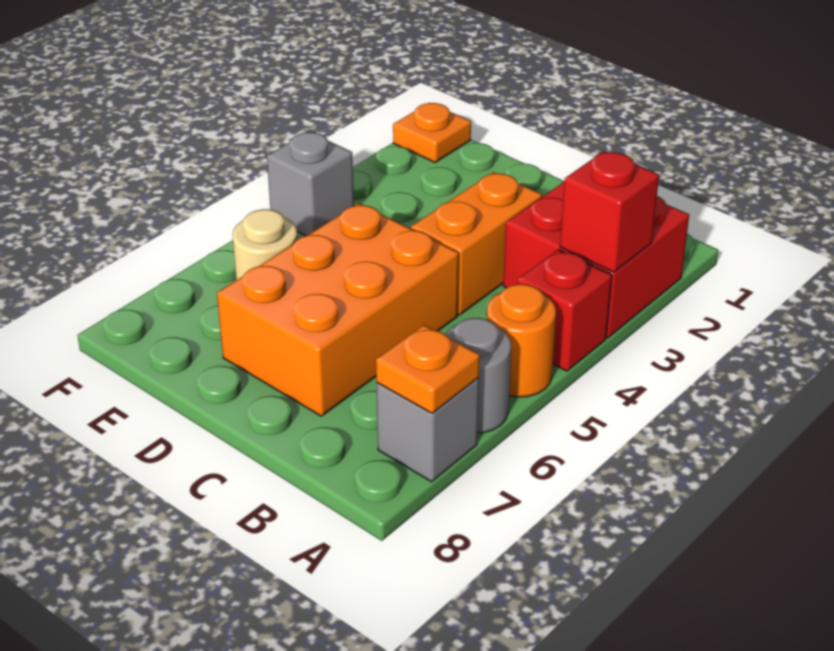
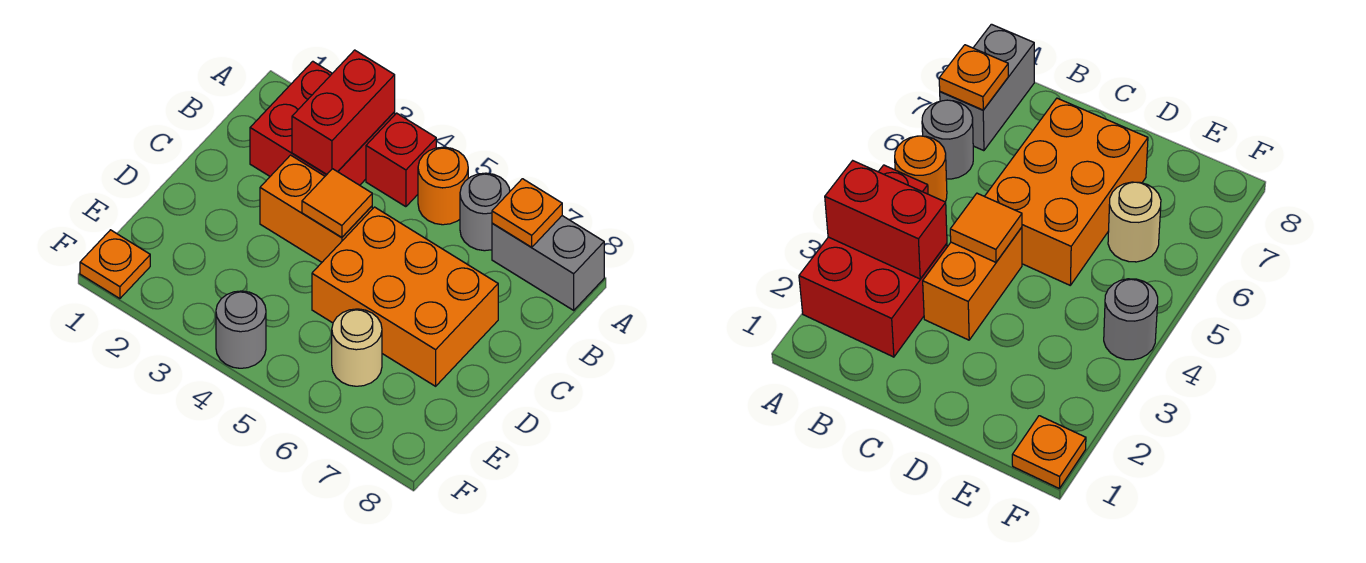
red 1x1 brick [560,151,659,272] -> red 1x2 brick [292,50,395,174]
grey 1x1 brick [377,378,479,482] -> grey 1x2 brick [492,216,604,310]
none -> orange 1x1 tile [302,169,372,238]
grey 1x1 brick [267,132,354,236] -> grey 1x1 round brick [216,291,266,368]

